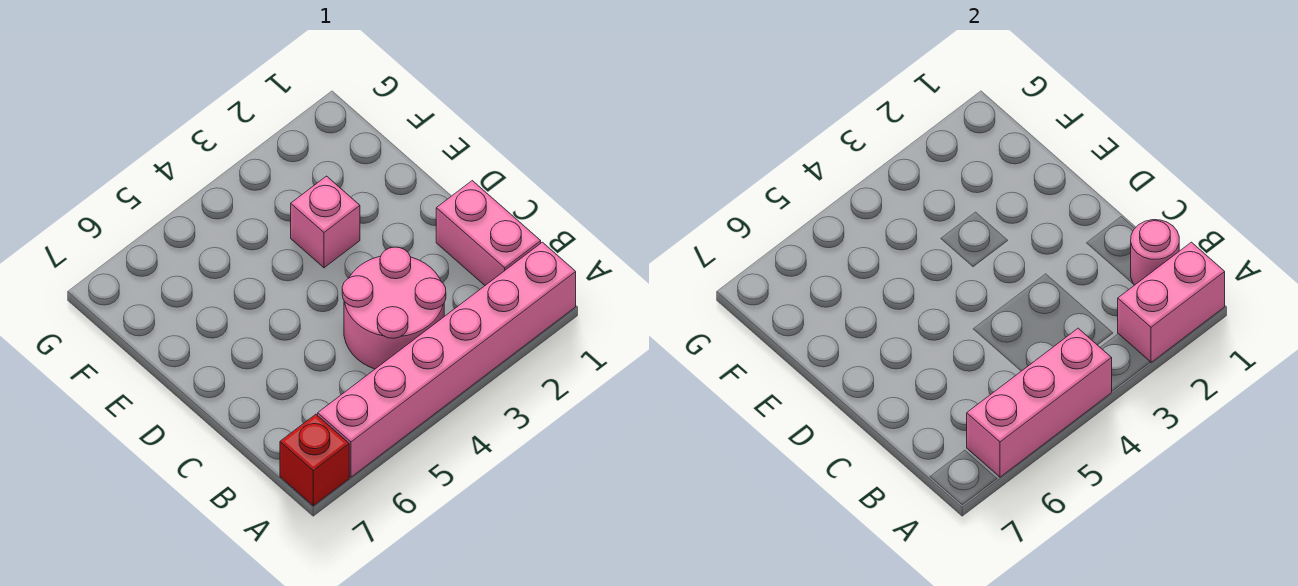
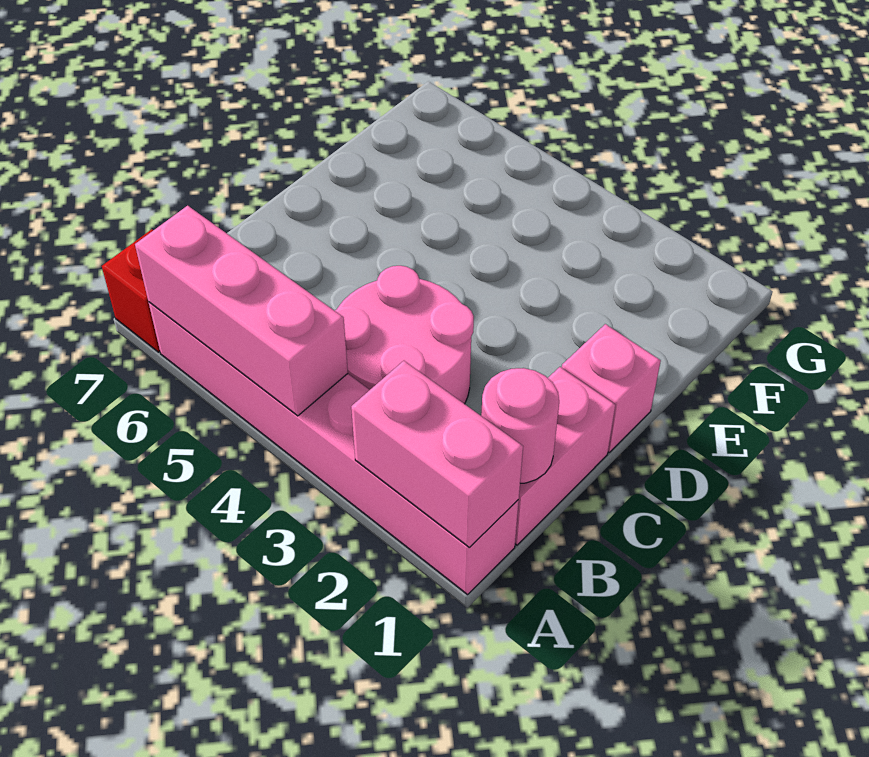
pink 1x1 brick [291,176,360,268] -> pink 1x1 brick moved to [562,324,661,453]

